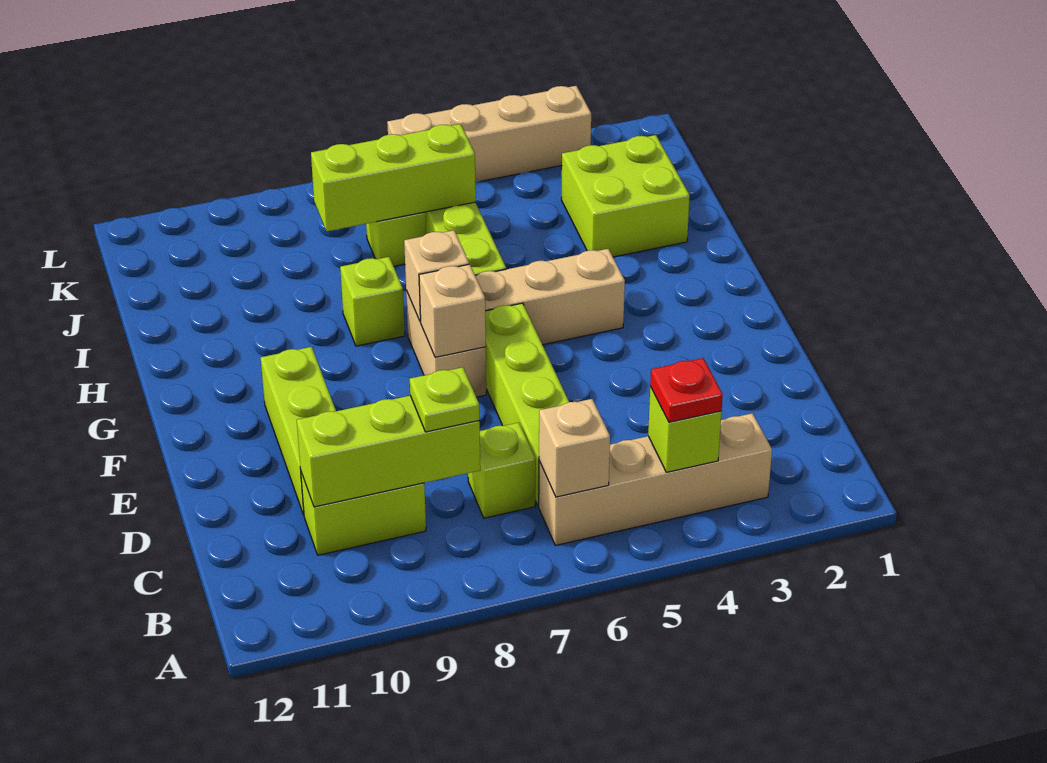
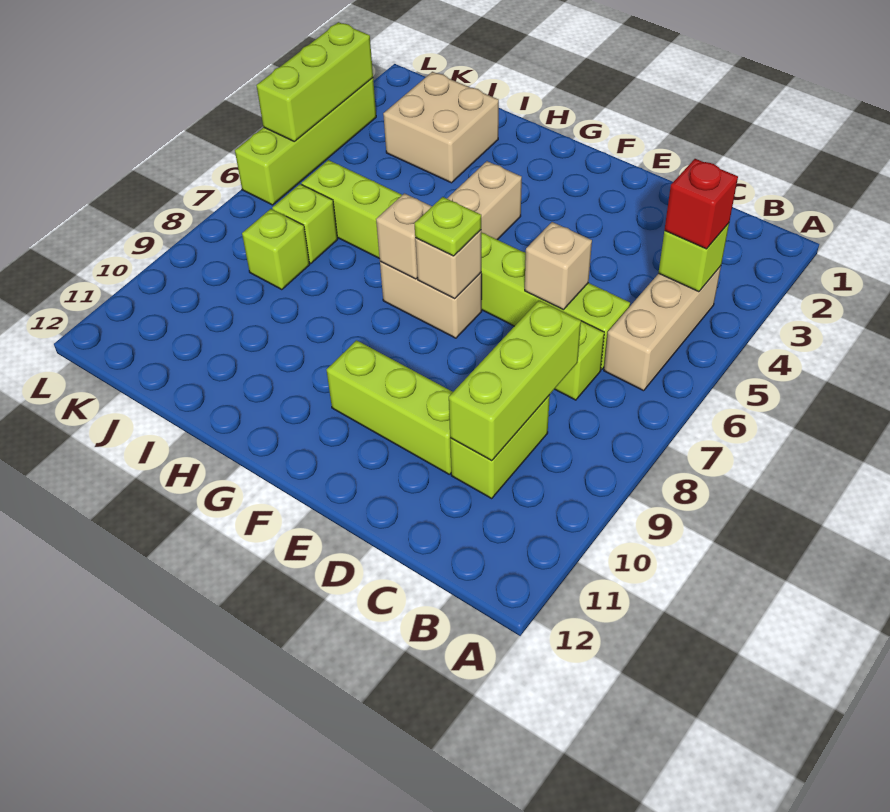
tan 1x4 brick [539,413,772,545] -> tan 1x3 brick [604,266,721,391]
red 1x1 plate [650,358,723,422] -> red 1x1 brick [665,159,738,249]
tan 1x1 brick [539,399,610,497] -> tan 1x1 brick moved to [525,222,592,310]
lime 1x1 plate [410,367,479,432] -> lime 1x1 plate moved to [414,197,481,256]
lime 1x1 brick [340,257,405,346] -> lime 1x1 brick moved to [242,209,310,290]
lime 2x2 brick [561,135,690,257] -> tan 2x2 brick [383,72,499,183]
lime 1x3 brick [311,124,476,231] -> lime 1x3 brick moved to [256,22,373,141]
tan 1x4 brick [387,86,591,182] -> lime 1x4 brick [235,78,376,205]

